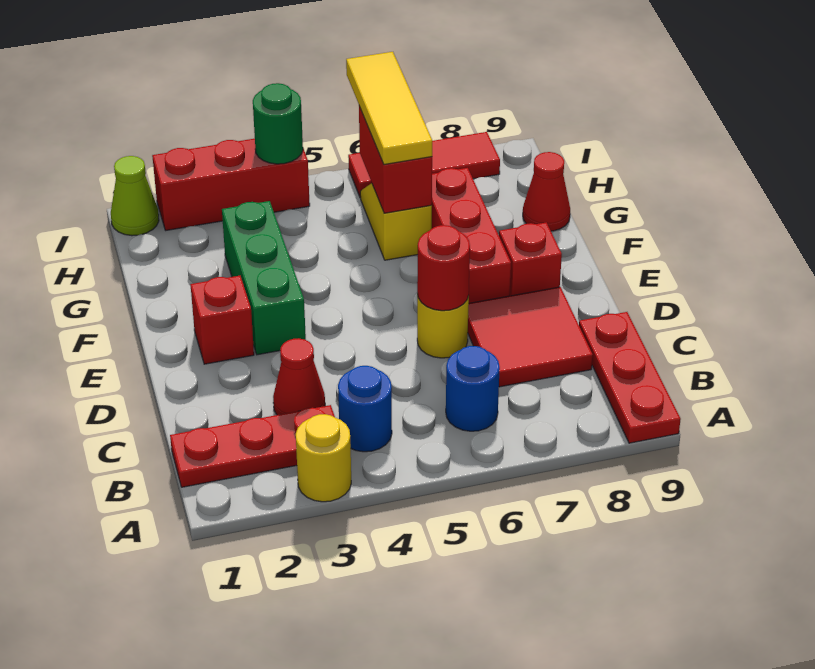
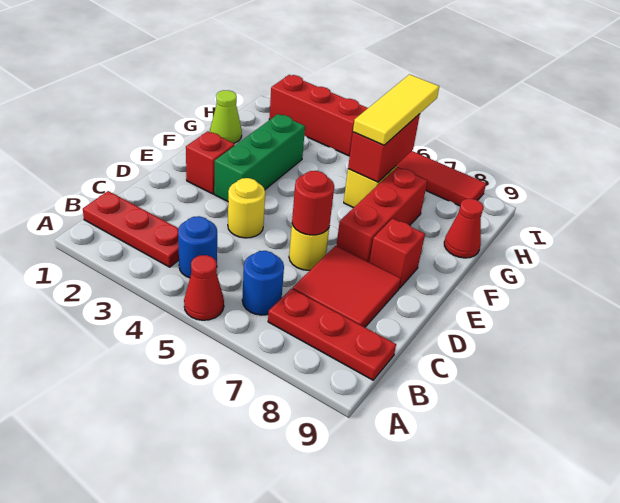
yellow 1x1 round brick [296,414,351,502] -> yellow 1x1 round brick moved to [228,178,265,238]
red 1x3 plate [579,312,681,443] -> red 1x3 plate turned to [268,289,396,380]
red 1x1 cone [273,338,325,415] -> red 1x1 cone moved to [184,255,224,320]
lime 1x1 cone [111,156,159,236] -> lime 1x1 cone moved to [210,90,242,143]
green 1x1 round brick [253,83,303,164] -> none

